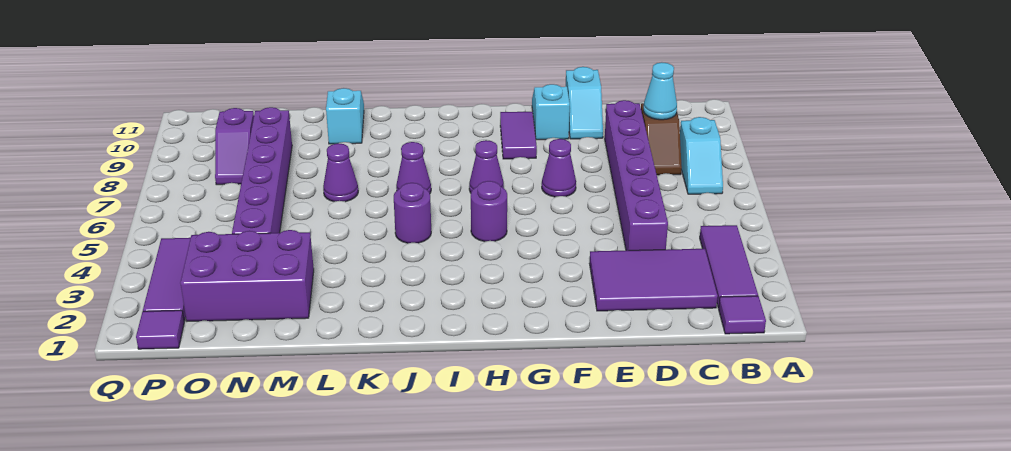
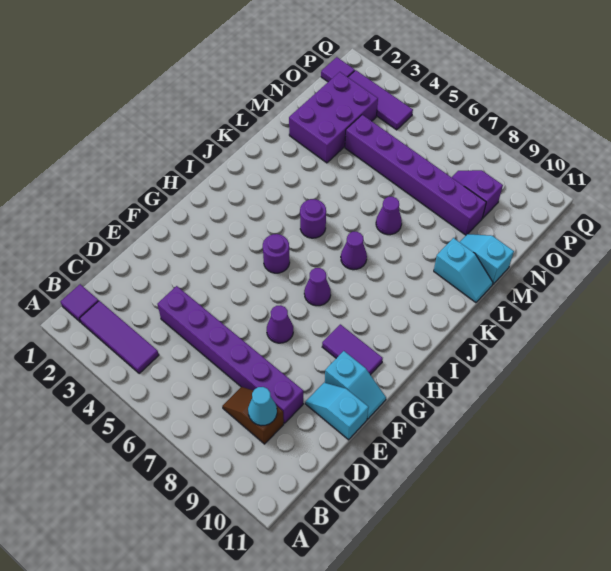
cyan 1x2 slope [680,117,723,194] -> cyan 1x2 slope moved to [460,234,514,284]
purple 2x3 tile [590,249,718,311] -> none

